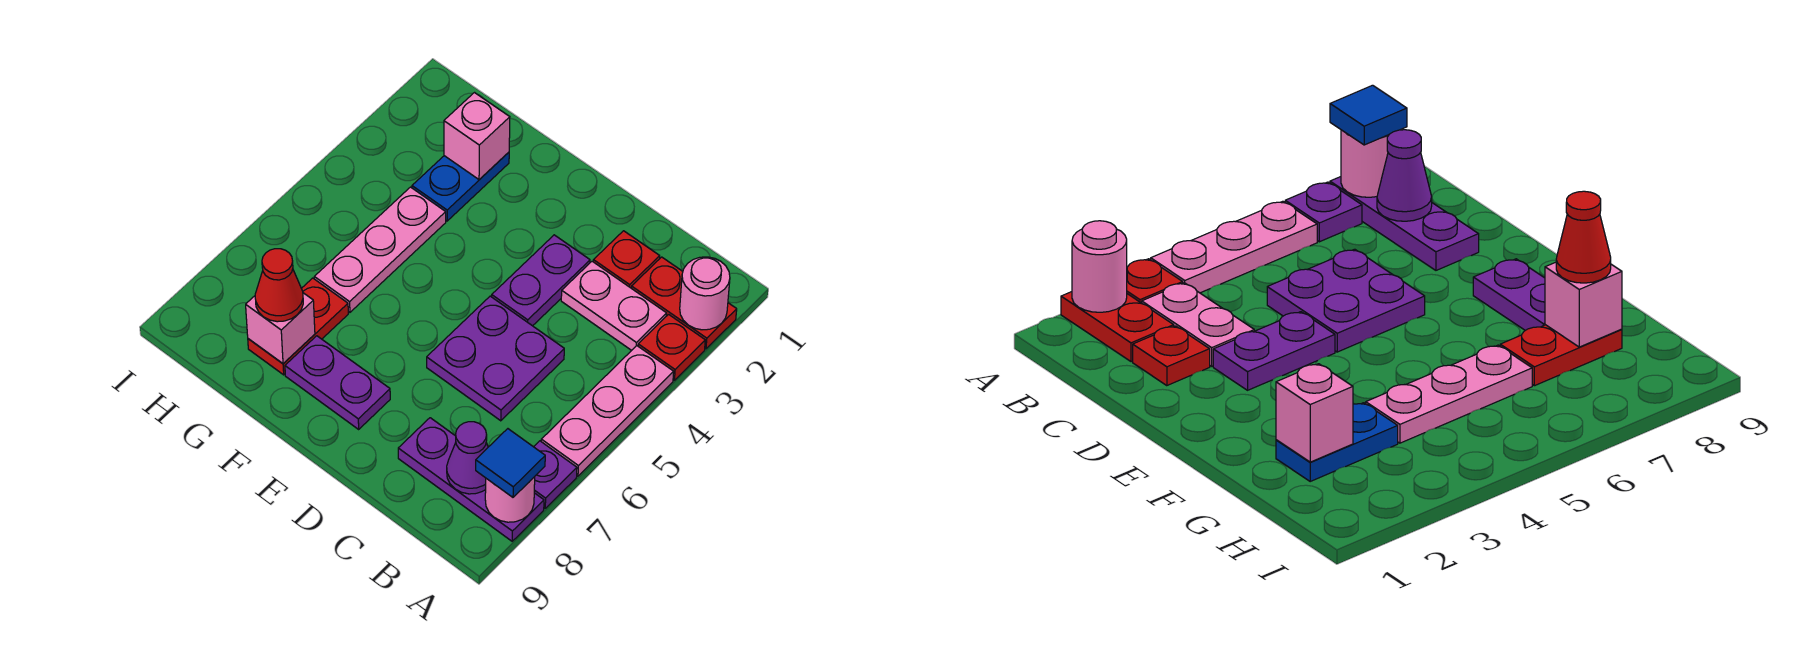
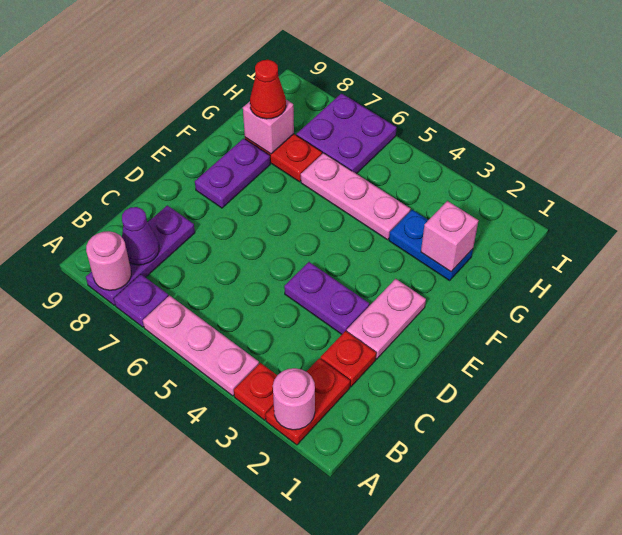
blue 1x1 tile [476,429,545,497] -> none
pink 1x2 plate [561,261,667,350] -> pink 1x2 plate moved to [347,279,426,359]
purple 2x2 plate [427,296,564,421] -> purple 2x2 plate moved to [296,93,397,174]

